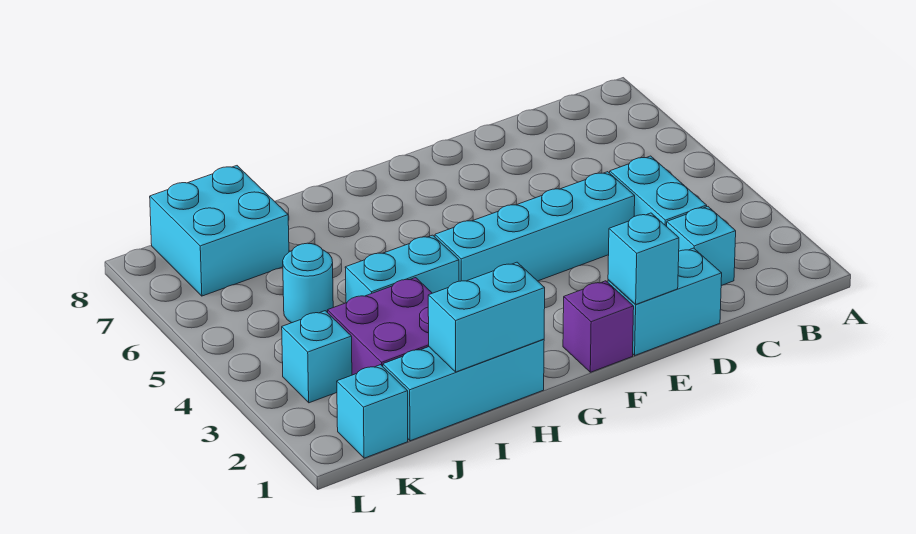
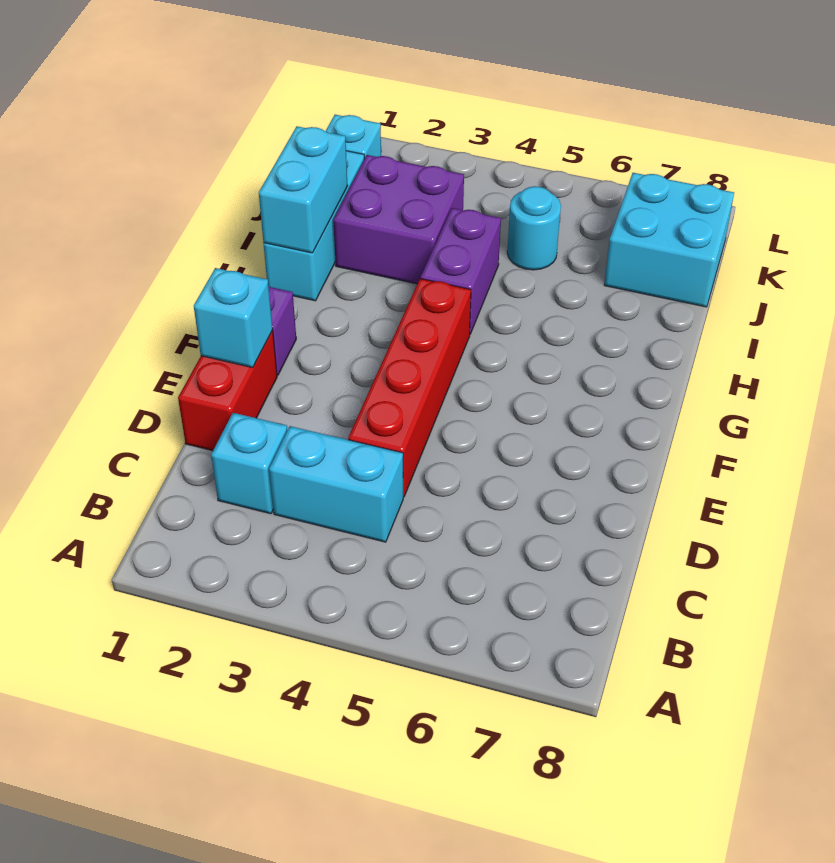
cyan 1x2 brick [608,248,722,355] -> red 1x2 brick [178,330,277,451]
cyan 1x4 brick [435,172,635,281] -> red 1x4 brick [348,278,471,497]
cyan 1x2 brick [345,235,459,303] -> purple 1x2 brick [421,208,501,334]
cyan 1x1 brick [282,311,352,403] -> none

